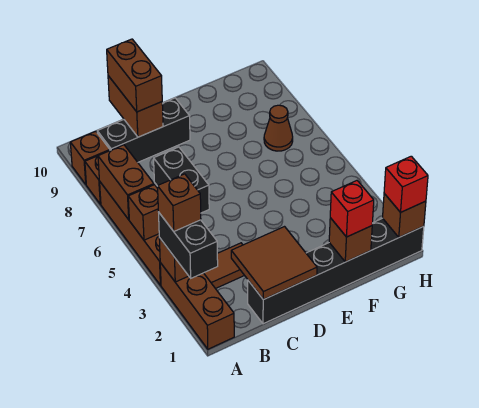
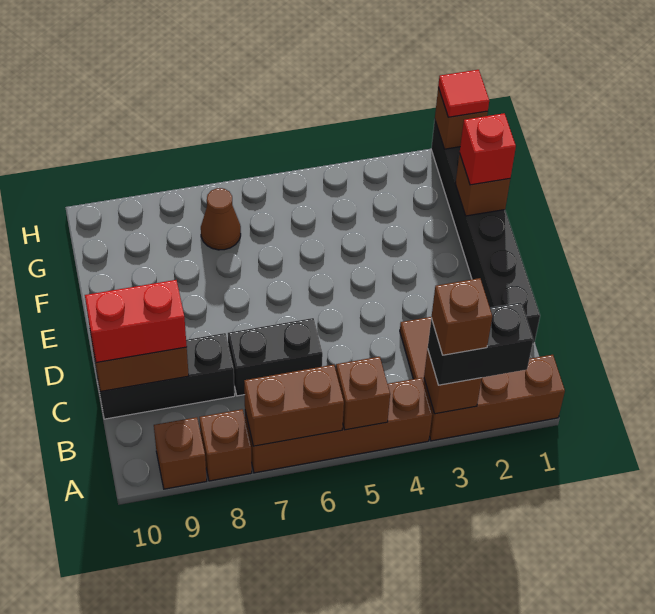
black 1x3 brick [97,98,190,162] -> black 1x3 brick turned to [94,333,235,419]
brown 2x2 tile [231,227,317,300] -> none
brown 1x2 brick [107,39,162,112] -> red 1x2 brick [85,280,187,363]
red 1x1 brick [384,156,428,212] -> red 1x1 tile [438,70,489,117]

